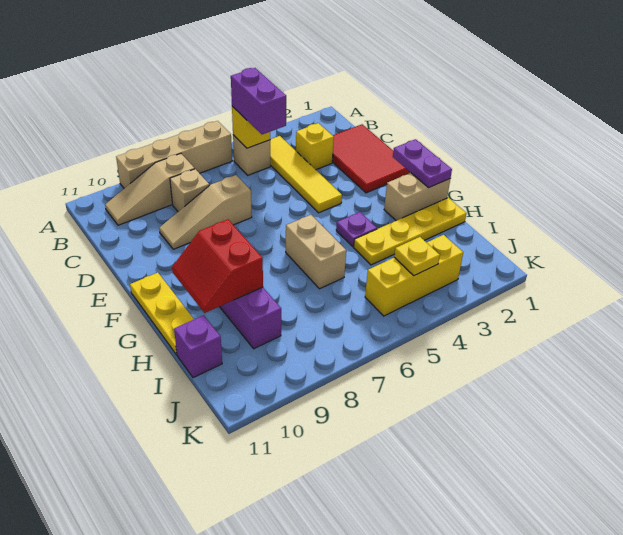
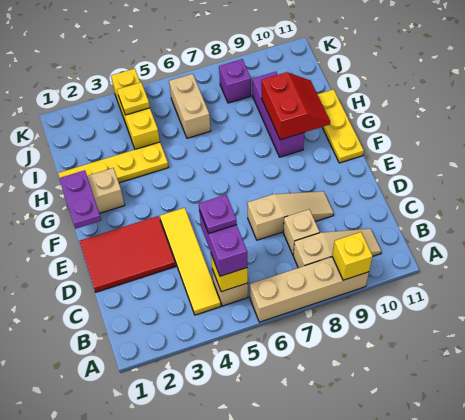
red 2x3 tile [332,124,410,193] -> red 2x3 tile turned to [79,216,176,292]
yellow 1x1 brick [296,123,334,170] -> yellow 1x1 brick moved to [332,232,372,280]
purple 1x1 plate [336,212,377,247] -> purple 1x1 plate moved to [199,195,237,233]
tan 1x2 brick [286,215,346,289] -> tan 1x2 brick moved to [169,74,211,138]
purple 1x1 brick [174,315,222,378] -> purple 1x1 brick moved to [219,59,251,103]
yellow 1x3 brick [365,235,463,316] -> yellow 1x3 brick turned to [111,69,160,149]

